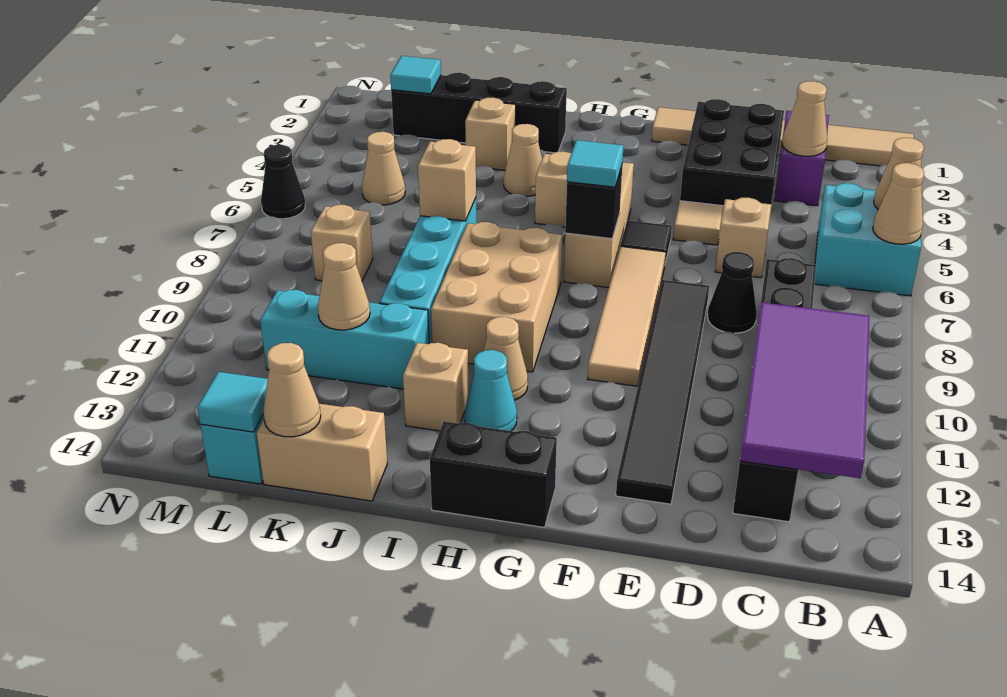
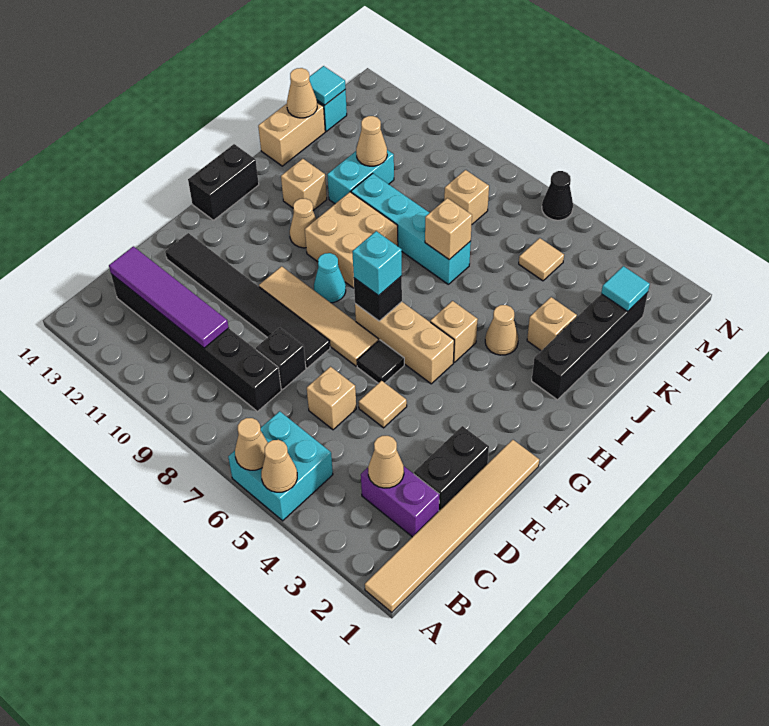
purple 2x4 tile [740,302,869,478] -> purple 1x4 tile [109,246,229,348]
black 2x3 brick [680,99,784,206] -> black 1x2 brick [414,426,489,511]
black 1x1 cone [708,252,757,333] -> black 1x1 brick [256,327,306,390]
cyan 1x1 tile [567,140,623,187] -> cyan 1x1 brick [352,231,402,296]
tan 2x3 brick [431,222,562,372] -> tan 2x2 brick [305,192,398,288]
cyan 1x1 cone [465,350,517,431] -> cyan 1x1 cone moved to [314,253,346,303]
cyan 1x3 brick [260,290,429,389] -> cyan 1x2 brick [327,150,394,204]
tan 1x1 cone [362,132,405,205] -> tan 1x1 tile [519,238,564,281]

